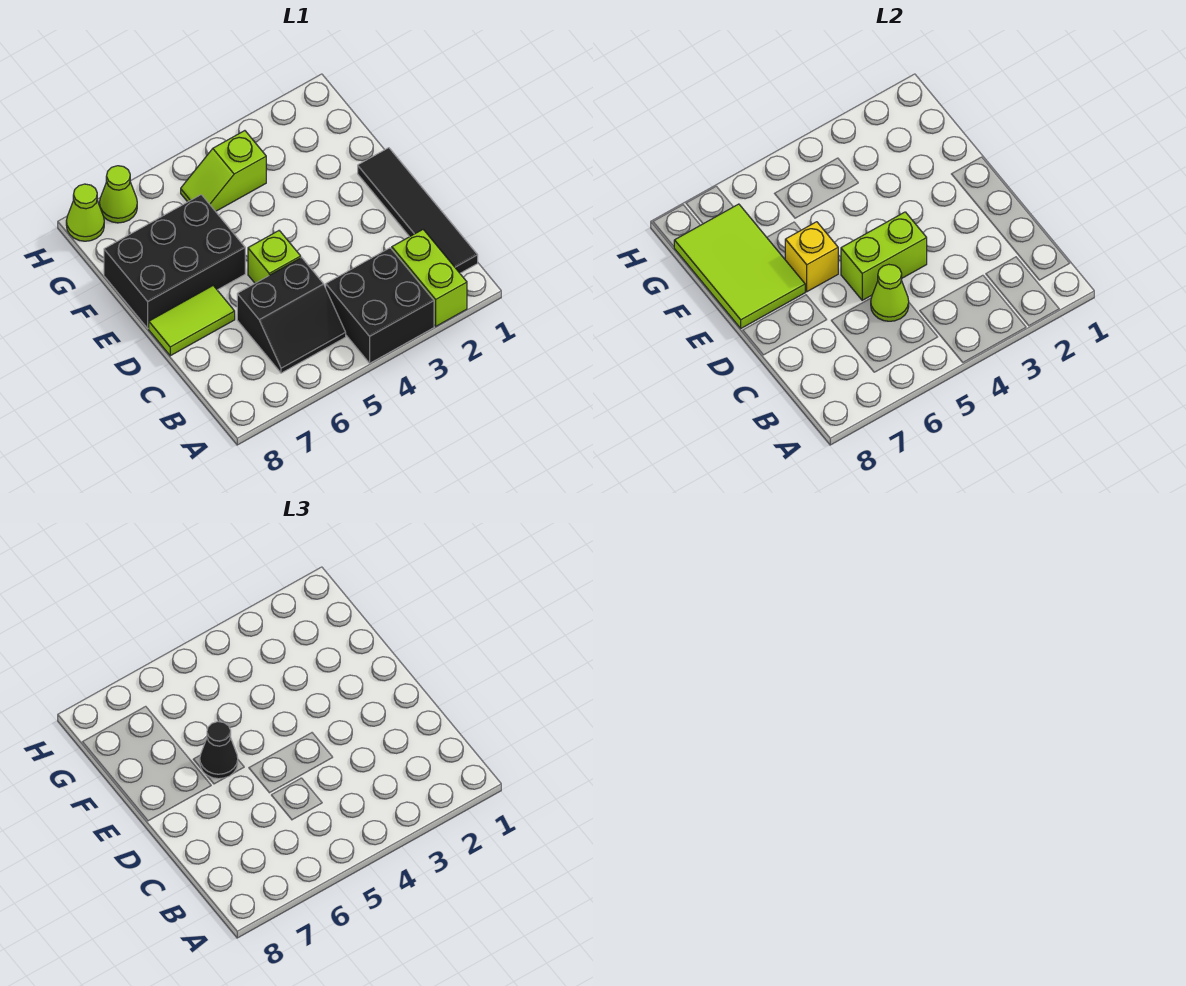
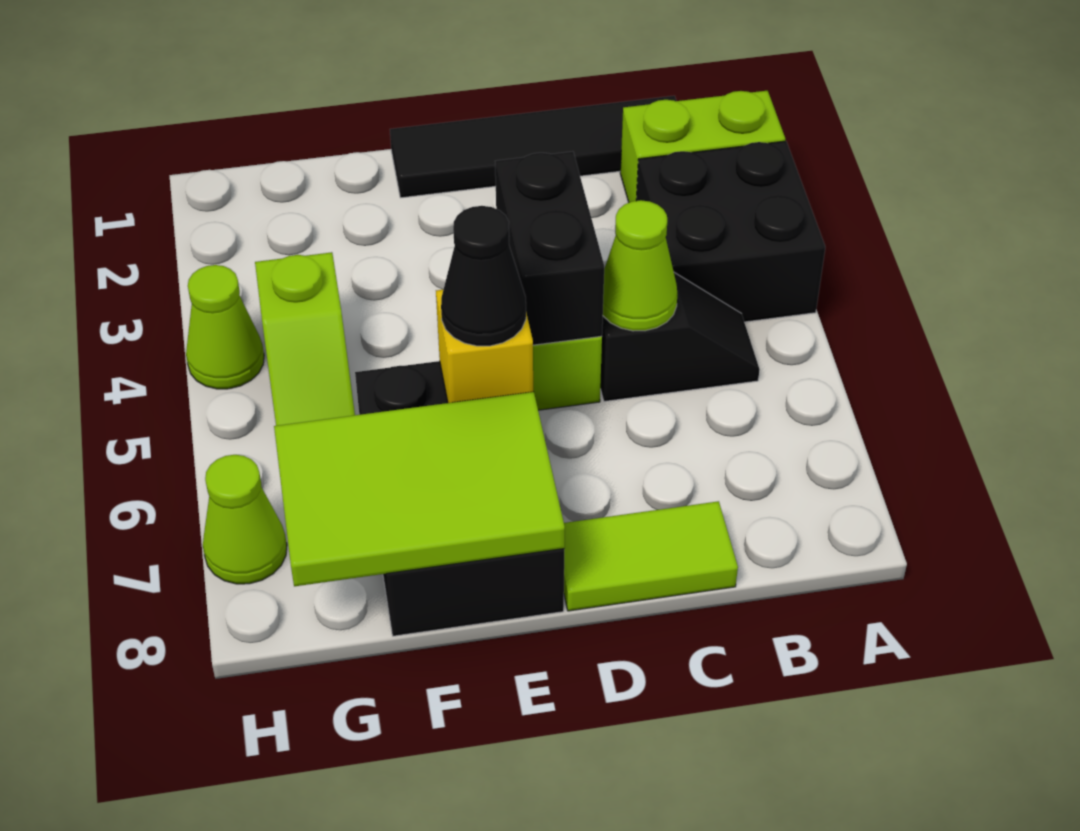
black 2x2 slope [237,257,346,373] -> black 1x2 slope [600,273,760,401]
lime 1x2 brick [841,212,927,300] -> black 1x2 brick [495,151,604,345]
lime 1x2 tile [149,286,235,356] -> lime 1x2 tile turned to [564,501,738,611]
lime 1x1 cone [66,184,104,241] -> lime 1x1 cone moved to [186,265,264,389]

